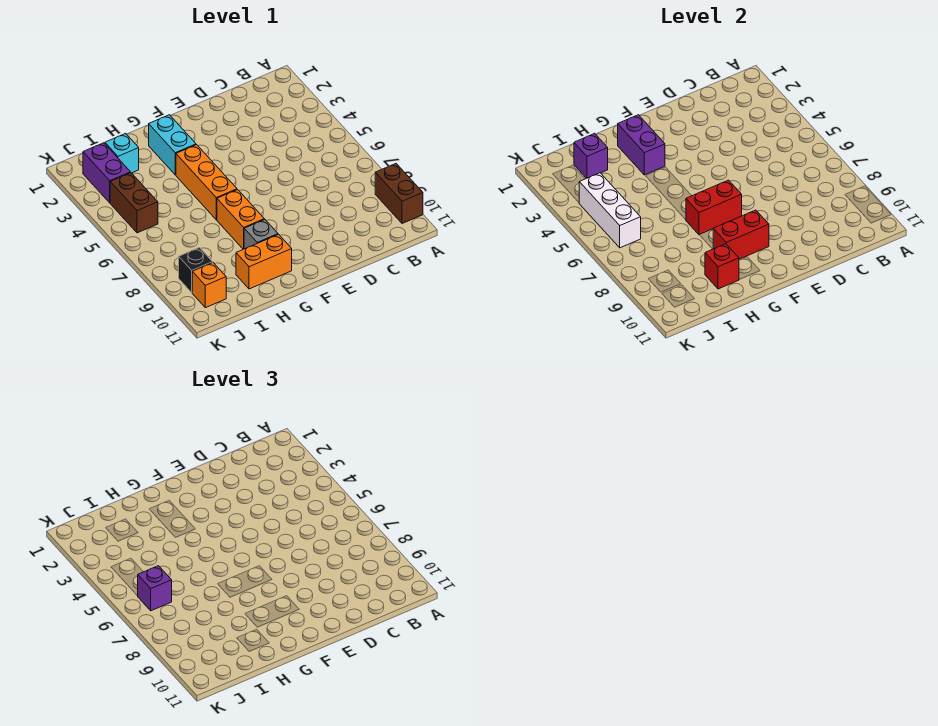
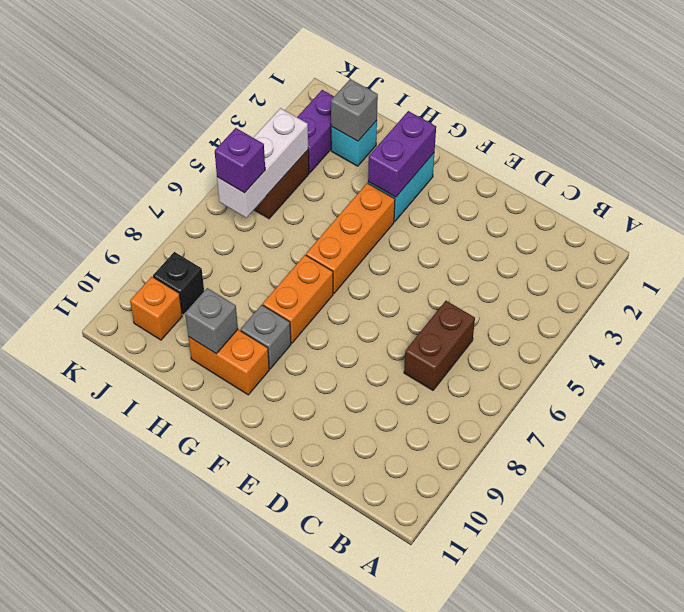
brown 1x2 brick [375,164,423,224] -> brown 1x2 brick moved to [404,301,475,390]
red 1x2 brick [686,180,742,235] -> none
red 1x2 brick [713,210,769,259] -> none
red 1x1 brick [705,244,739,289] -> grey 1x1 brick [185,288,238,354]
purple 1x1 brick [574,133,608,178] -> grey 1x1 brick [331,79,378,141]

